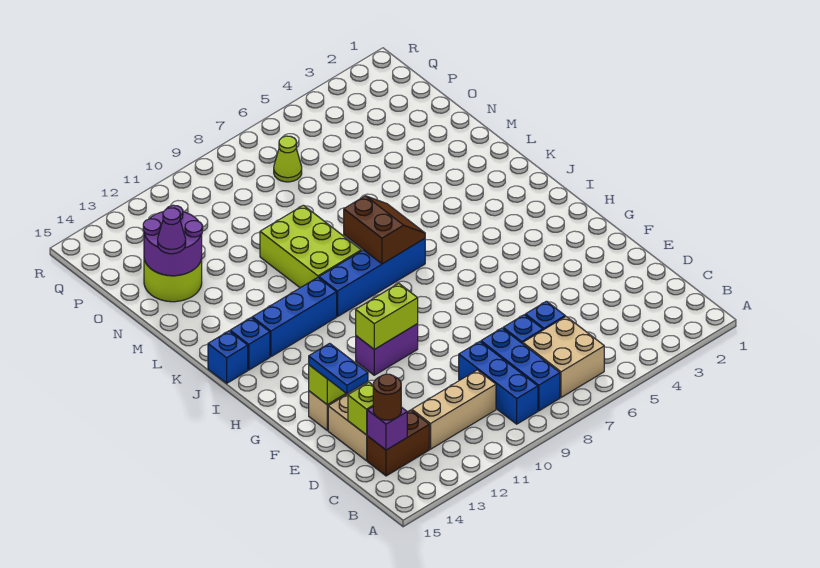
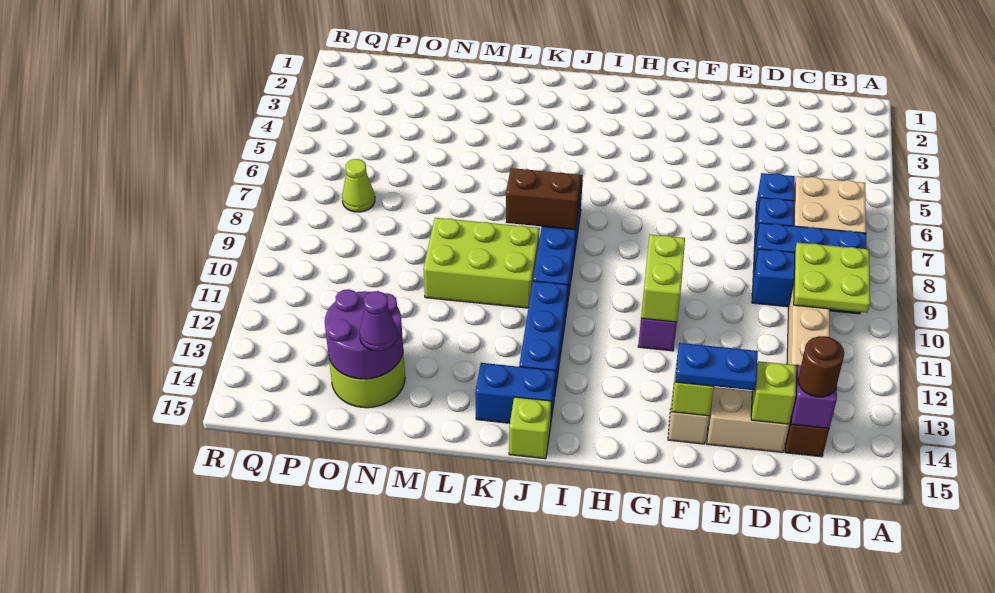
none -> lime 2x2 plate [794,242,870,313]
blue 1x1 brick [230,318,270,370] -> blue 1x2 brick [475,363,556,426]
blue 1x1 brick [208,331,248,383] -> lime 1x1 brick [509,397,551,459]

